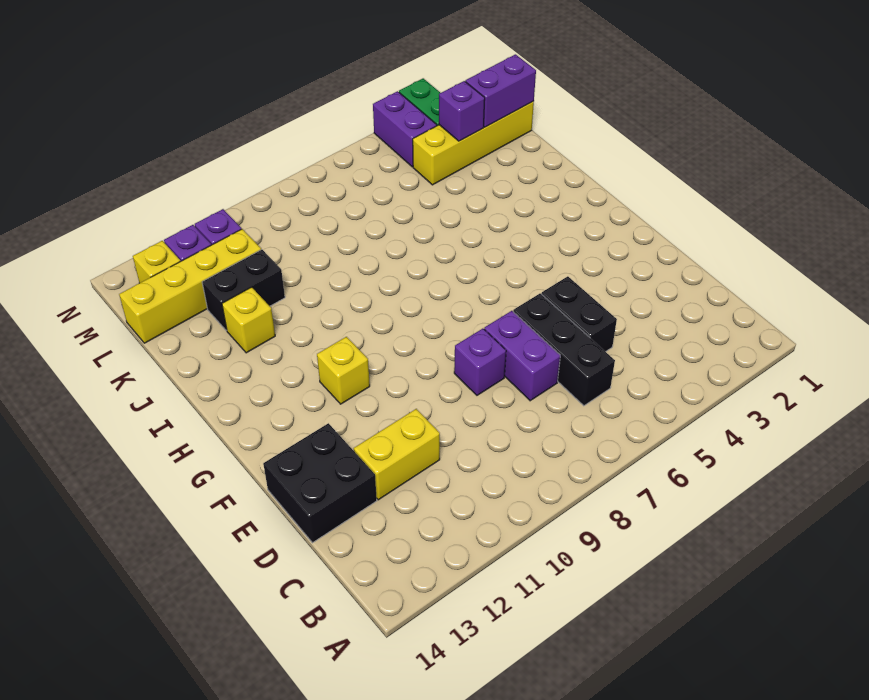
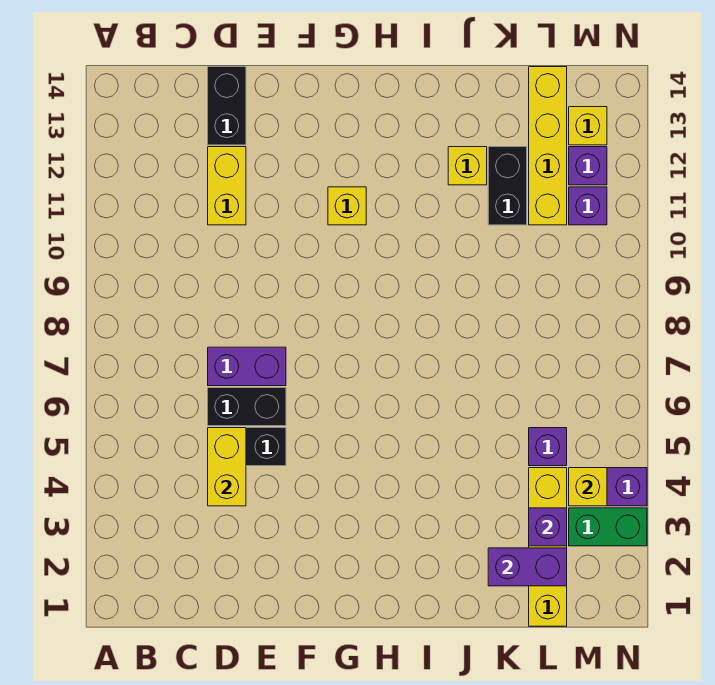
black 1x3 brick [513,293,615,406] -> black 1x2 brick [208,388,286,426]
none -> yellow 1x2 brick [208,428,246,506]
black 2x2 brick [263,423,377,543] -> black 1x2 brick [208,67,246,145]
purple 1x1 brick [454,329,506,395] -> purple 1x1 brick moved to [529,428,567,466]
purple 1x2 brick [465,54,536,127] -> purple 1x2 brick turned to [488,548,567,586]
none -> yellow 1x1 brick [569,468,607,506]

